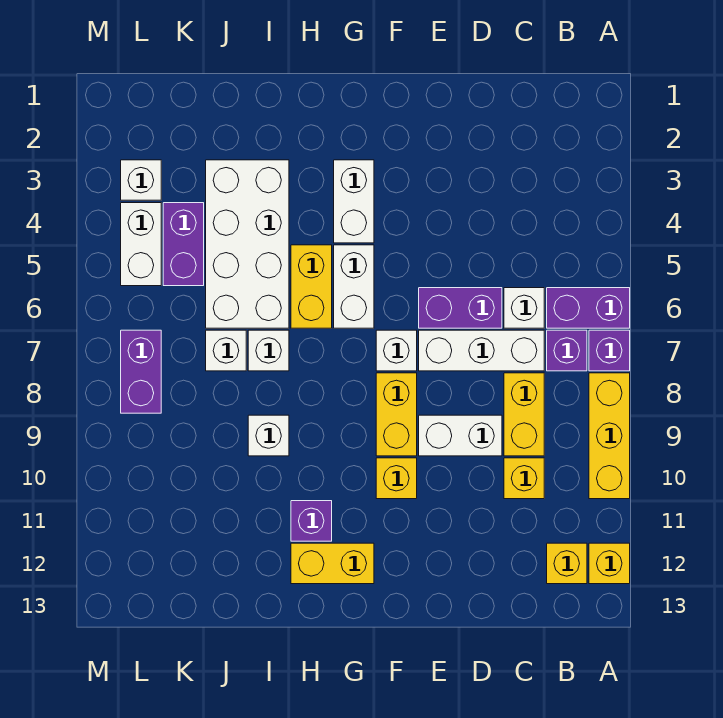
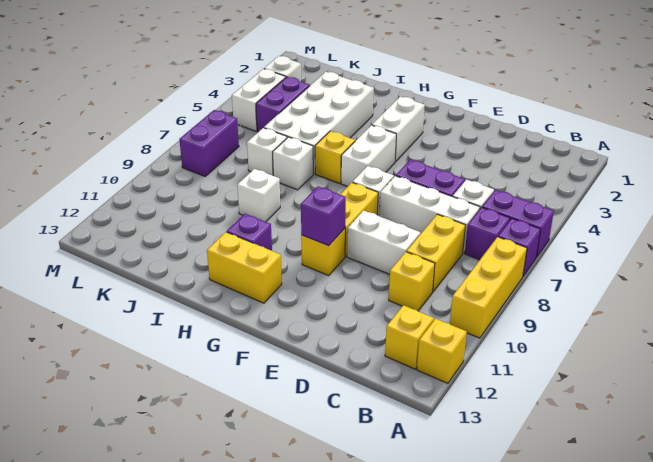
none -> purple 1x1 brick [301,186,346,246]
yellow 1x2 brick [291,245,332,328] -> yellow 1x1 brick [315,131,355,184]

